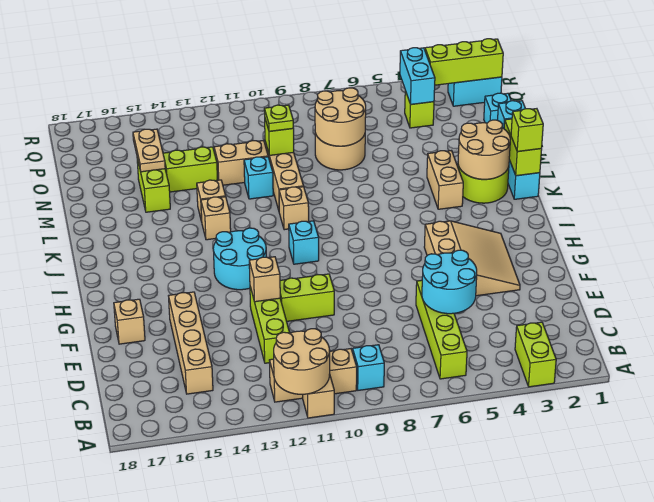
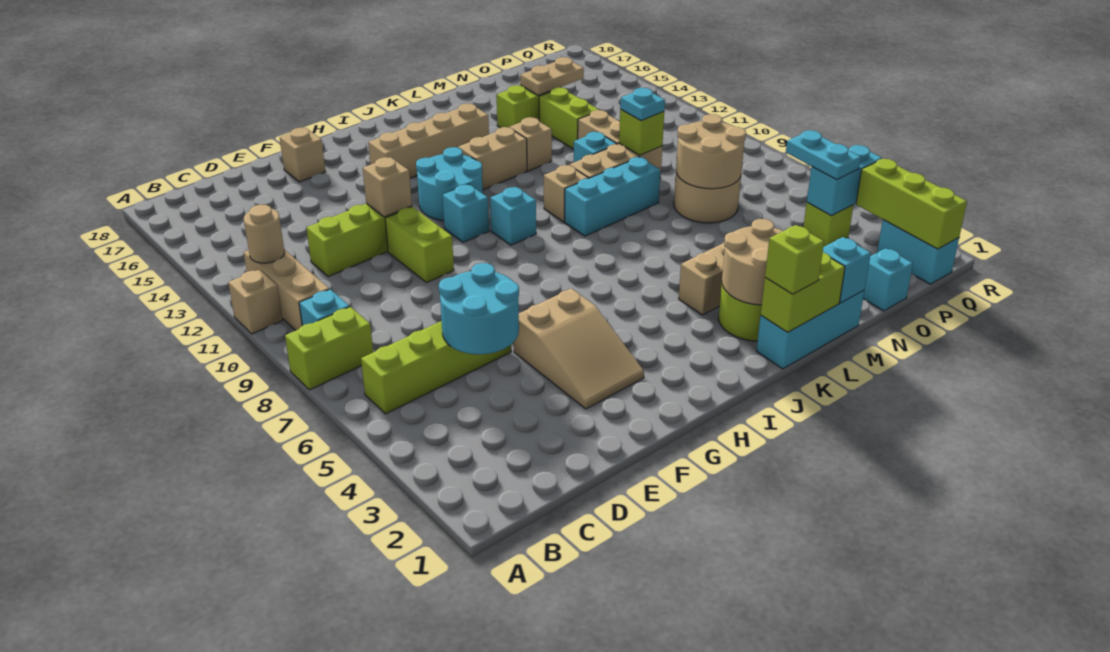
lime 1x2 brick [515,322,556,387] -> lime 1x2 brick moved to [285,307,373,390]
tan 2x2 round brick [274,329,330,394] -> tan 1x1 round brick [244,205,284,263]
tan 1x4 brick [169,292,213,394] -> tan 1x4 brick moved to [368,103,489,178]
tan 3x3 slope [424,221,520,296] -> tan 2x3 slope [514,289,644,409]
none -> cyan 1x1 brick [442,184,489,242]
none -> cyan 1x3 brick [565,157,660,236]
tan 1x1 brick [201,197,231,240] -> tan 1x2 brick [458,127,527,190]
lime 1x1 plate [264,105,293,131] -> cyan 1x1 plate [620,88,665,121]
none -> cyan 1x2 plate [786,130,861,180]

